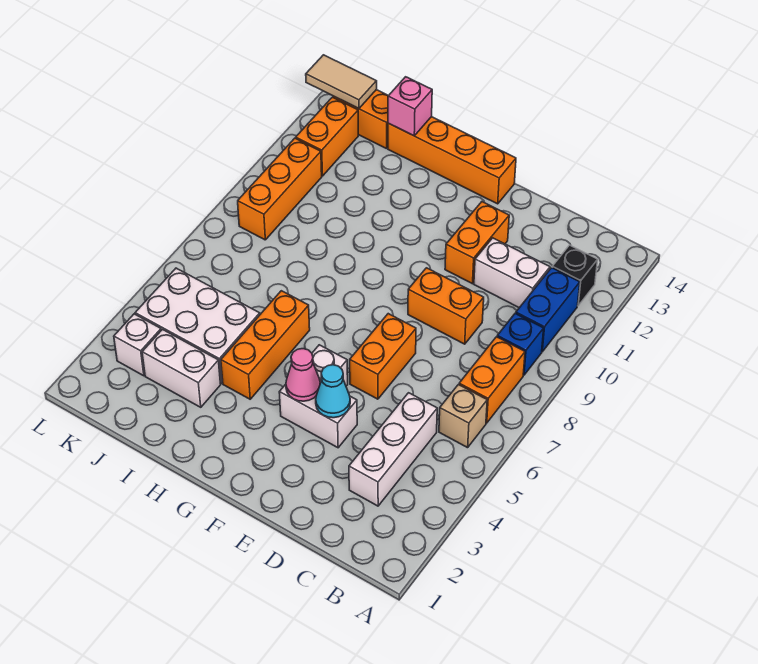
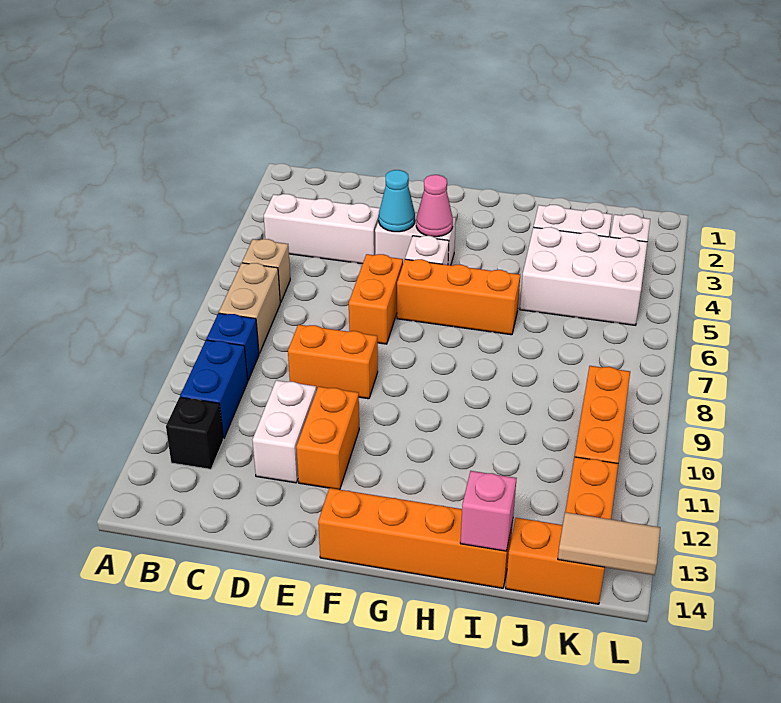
orange 1x2 brick [459,337,525,423] -> tan 1x2 brick [219,263,280,353]
white 1x3 brick [349,393,437,506] -> white 1x3 brick turned to [264,194,380,264]
white 1x2 brick [474,238,550,308] -> white 1x2 brick turned to [253,380,316,483]
orange 1x3 brick [221,291,310,399] -> orange 1x3 brick turned to [397,259,520,335]

